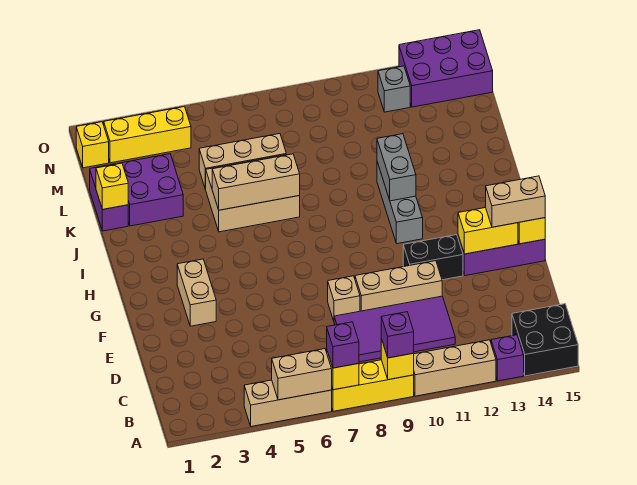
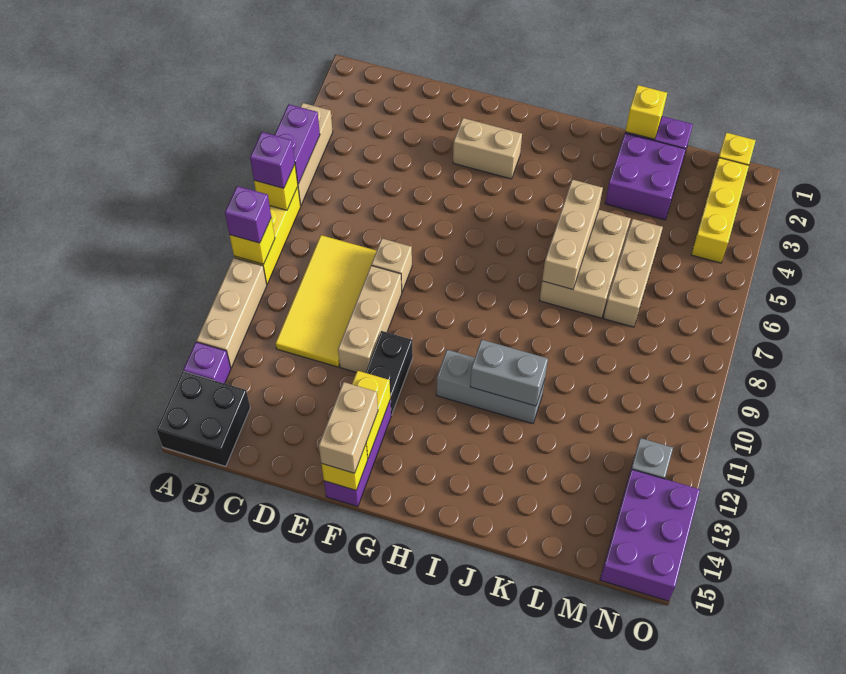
tan 1x2 brick [272,349,332,400] -> purple 1x2 brick [275,104,320,184]
purple 2x4 tile [334,296,455,362] -> yellow 2x4 tile [275,235,376,367]

